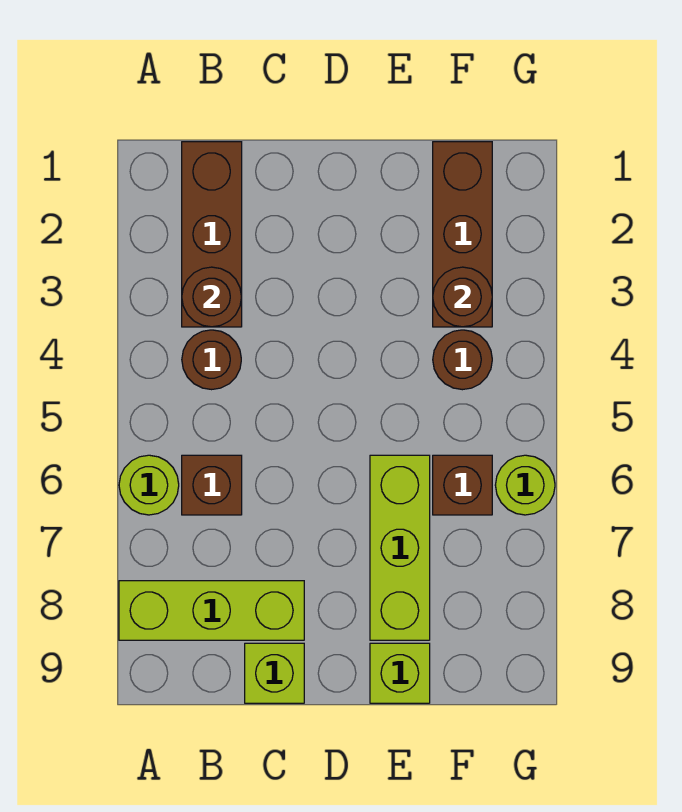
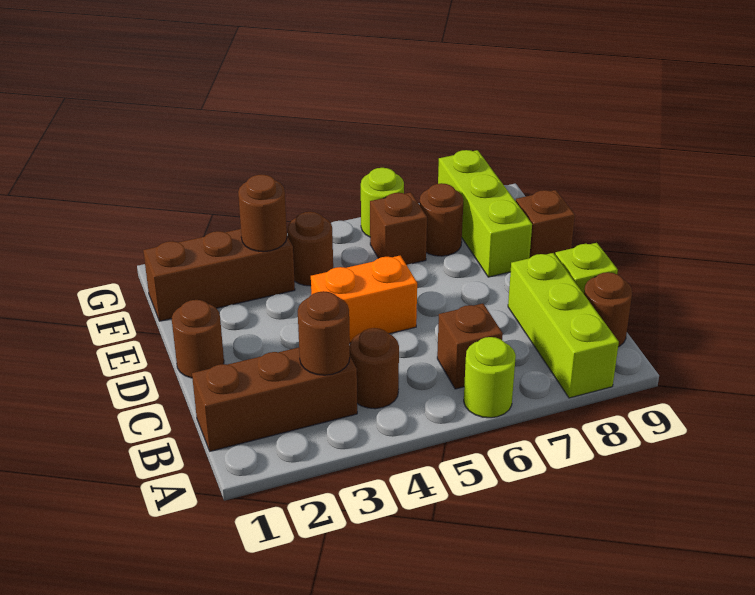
none -> brown 1x1 round brick [584,272,632,347]
none -> brown 1x1 round brick [172,300,224,378]
none -> orange 1x2 brick [311,255,417,342]
lime 1x3 brick [370,455,430,640] -> lime 1x3 brick turned to [438,150,532,277]
lime 1x1 brick [370,643,430,703] -> brown 1x1 brick [516,190,575,258]
none -> brown 1x1 round brick [420,183,464,256]

